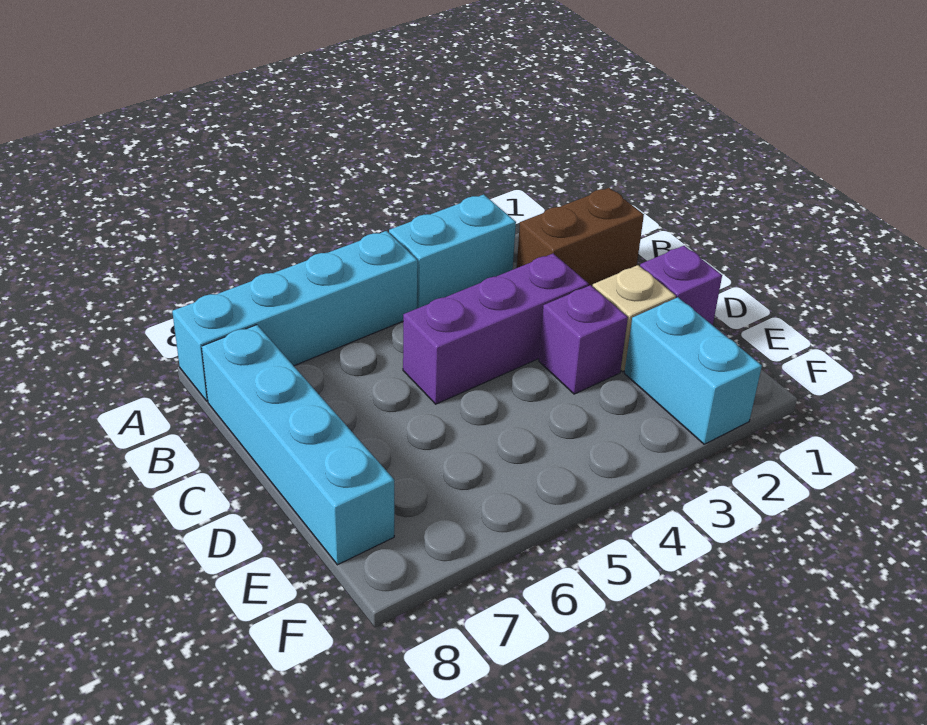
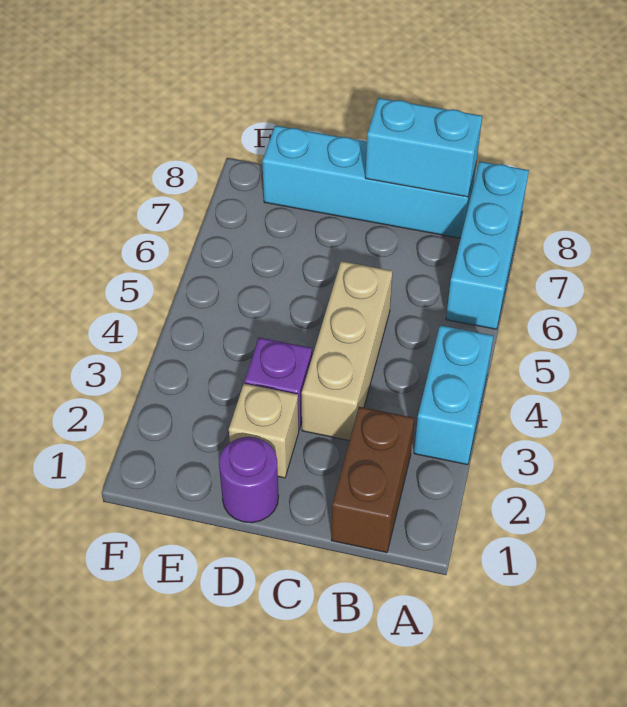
cyan 1x4 brick [172,231,418,401] -> cyan 1x3 brick [446,161,529,329]
purple 1x3 brick [403,254,589,404] -> tan 1x3 brick [302,261,393,441]
purple 1x1 brick [640,246,722,325] -> purple 1x1 round brick [219,437,279,523]
cyan 1x2 brick [624,297,762,444] -> cyan 1x2 brick moved to [365,98,482,197]

